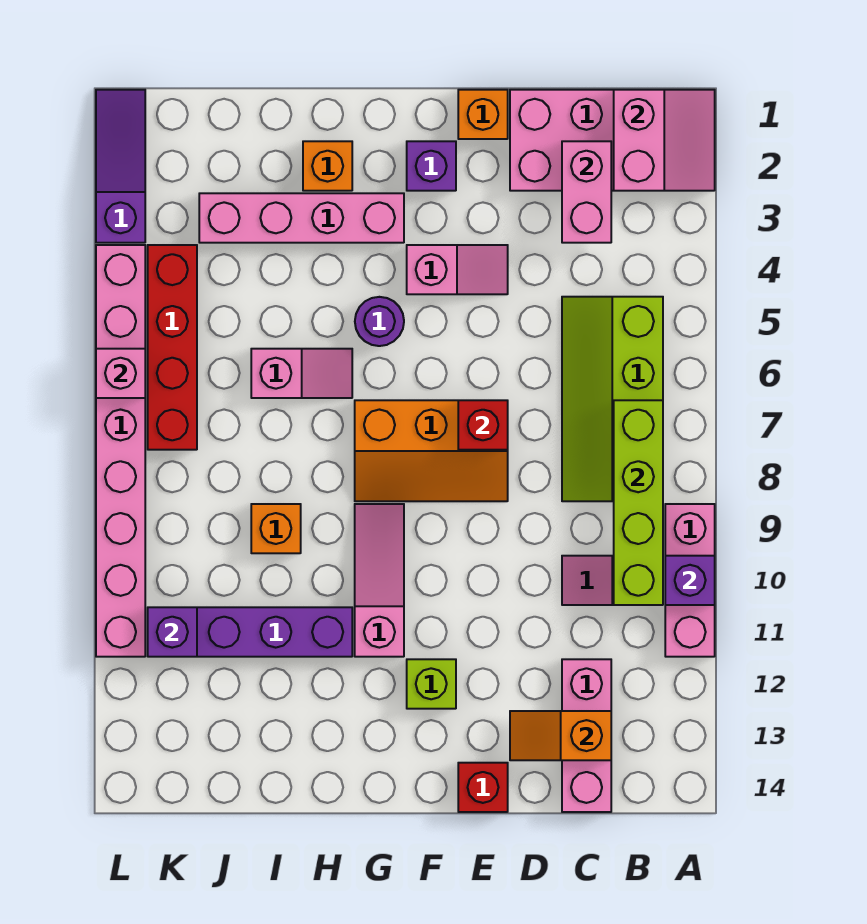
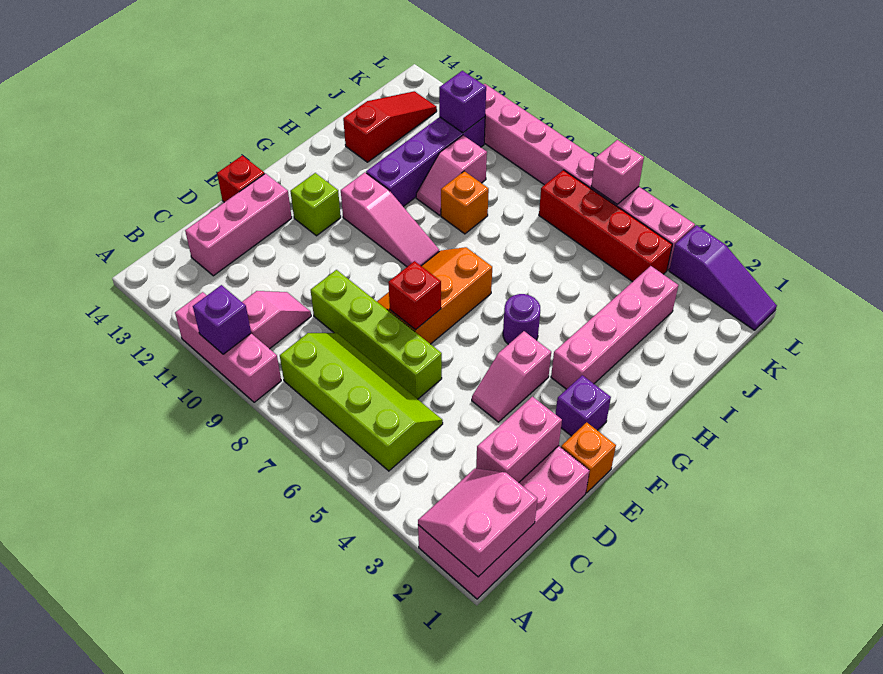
pink 2x2 slope [614,90,715,191] -> pink 2x2 slope turned to [418,468,537,577]
lime 1x4 brick [614,400,663,605] -> lime 1x4 brick moved to [311,270,442,399]
pink 1x2 brick [562,141,611,243] -> pink 1x2 brick turned to [476,397,562,483]
pink 1x3 brick [562,659,611,812] -> pink 1x3 brick turned to [185,174,292,276]
orange 1x2 slope [510,711,611,760] -> none
orange 1x1 brick [303,141,352,191] -> none
pink 1x2 slope [251,349,352,398] -> pink 1x2 slope moved to [416,135,487,215]
none -> red 1x3 slope [343,91,437,162]

